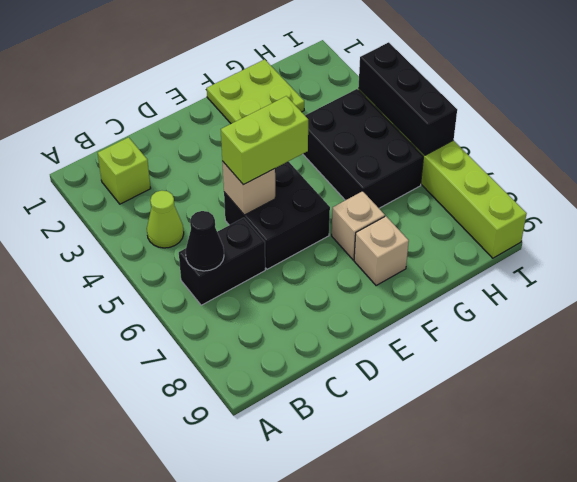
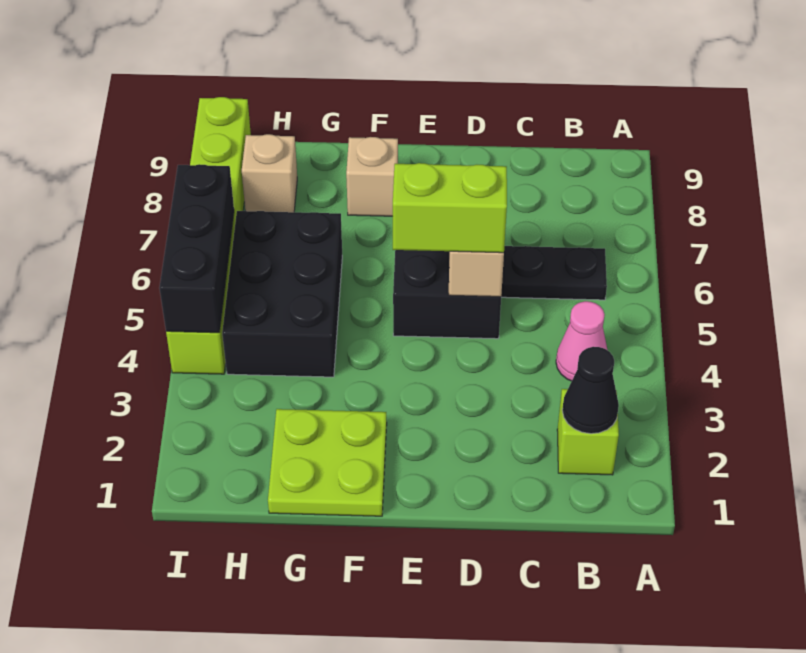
lime 1x1 cone [147,191,184,248] -> pink 1x1 cone [556,301,607,381]
black 1x2 brick [179,218,265,305] -> black 1x2 plate [501,246,607,300]
black 1x1 cone [185,211,224,271] -> black 1x1 cone moved to [562,347,619,434]
tan 1x1 brick [332,191,385,260] -> tan 1x1 brick moved to [242,134,297,212]

